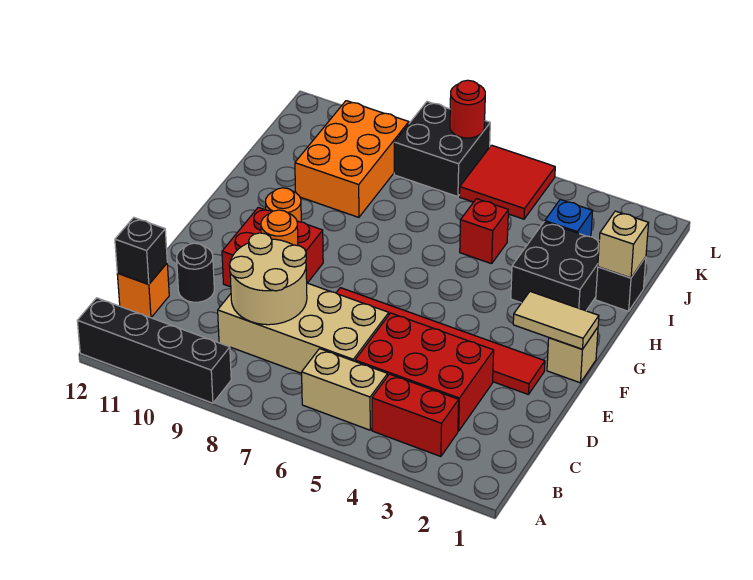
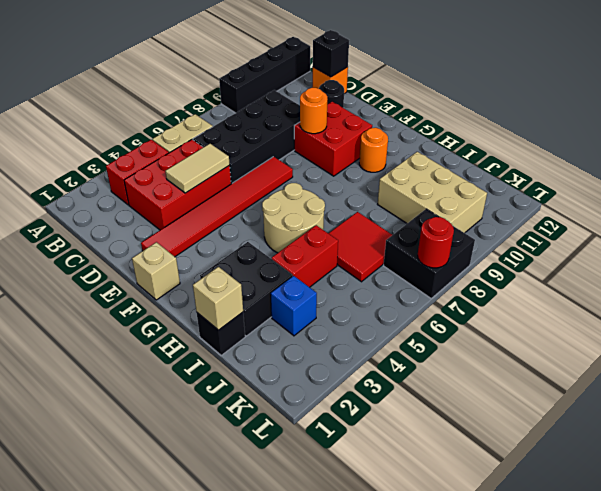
tan 2x4 brick [218,283,389,373] -> black 2x4 brick [193,90,300,184]
tan 2x2 round brick [229,233,307,325] -> tan 2x2 round brick moved to [262,183,325,253]
tan 1x2 tile [513,291,599,349] -> tan 1x2 tile moved to [165,144,230,193]
red 1x1 brick [460,199,508,264] -> red 1x2 brick [272,225,338,287]
orange 2x3 brick [295,101,409,217] -> tan 2x3 brick [378,152,487,233]
red 2x2 tile [460,145,555,219] -> red 2x2 tile moved to [328,212,392,282]

